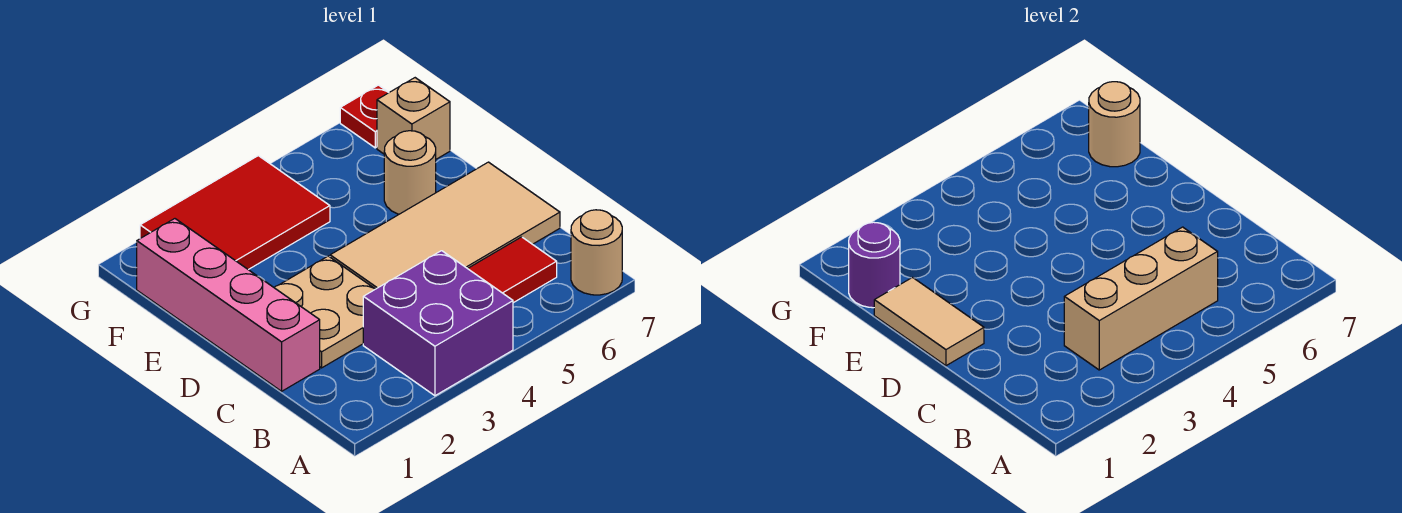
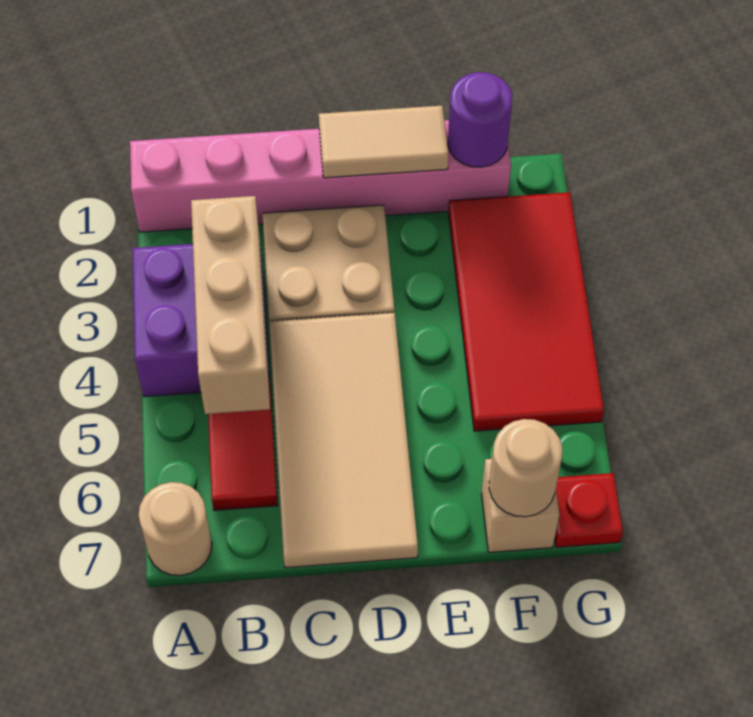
pink 1x4 brick [137,219,320,391] -> pink 1x6 brick [130,120,511,232]
tan 1x1 round brick [384,131,436,214] -> none
red 2x3 tile [140,156,330,270] -> red 2x4 tile [448,192,604,431]

